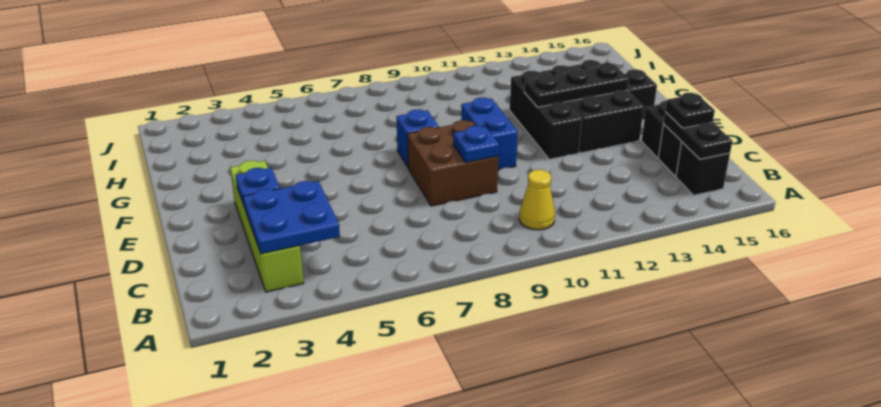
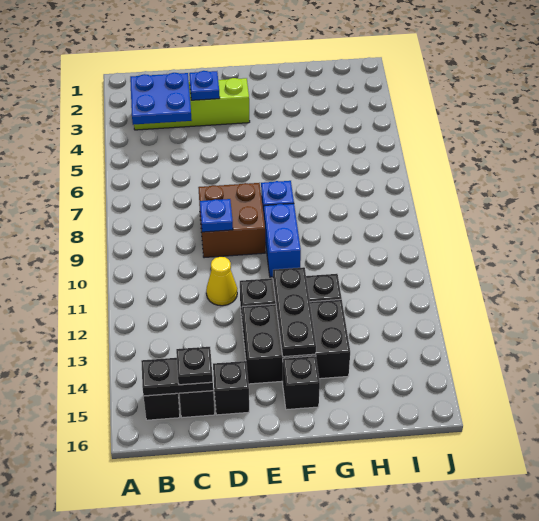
yellow 1x1 cone [519,170,555,230] -> yellow 1x1 cone moved to [206,257,237,306]
blue 1x2 brick [461,97,518,170] -> blue 1x2 brick turned to [264,204,301,277]

